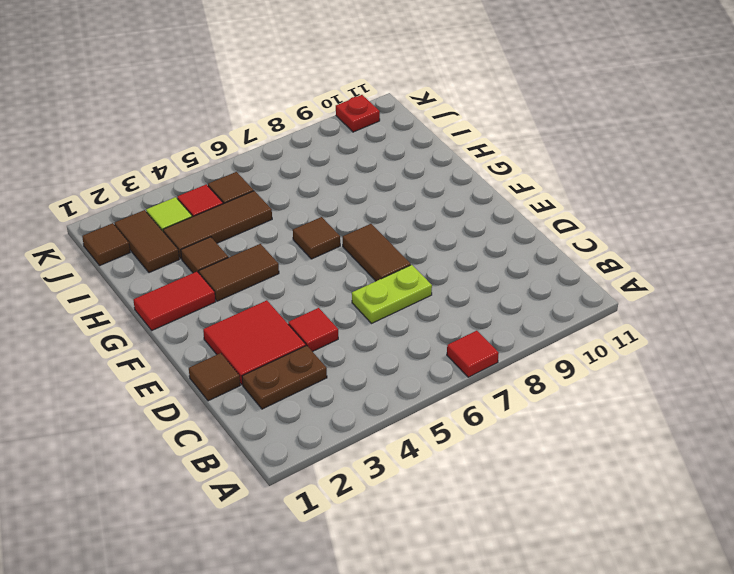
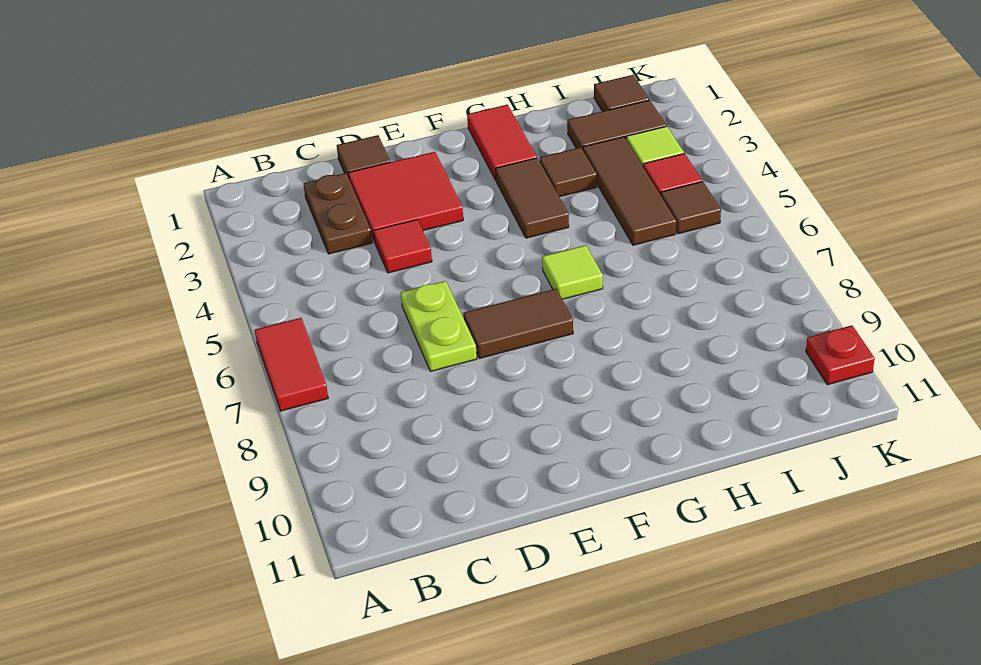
red 1x1 tile [447,331,499,377] -> red 1x2 tile [255,318,328,411]
brown 1x1 tile [293,217,340,259] -> lime 1x1 tile [542,245,603,299]

